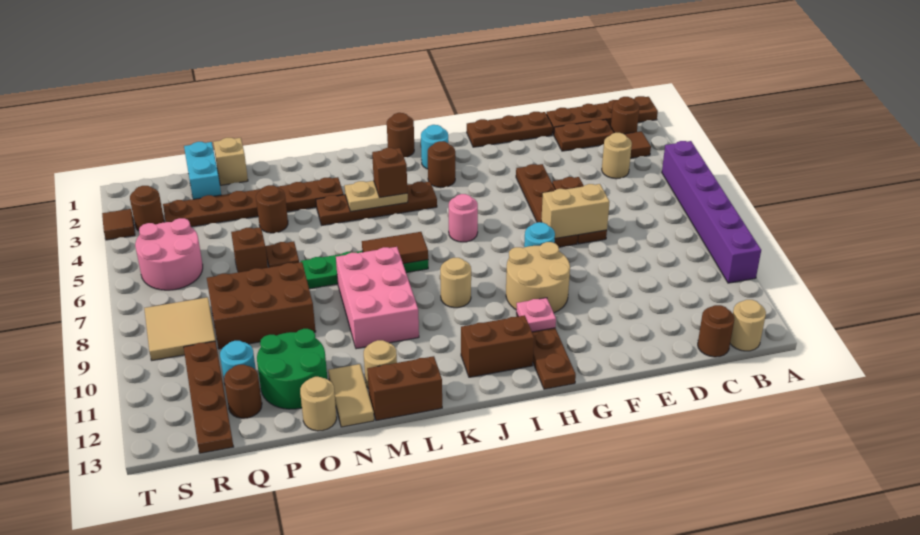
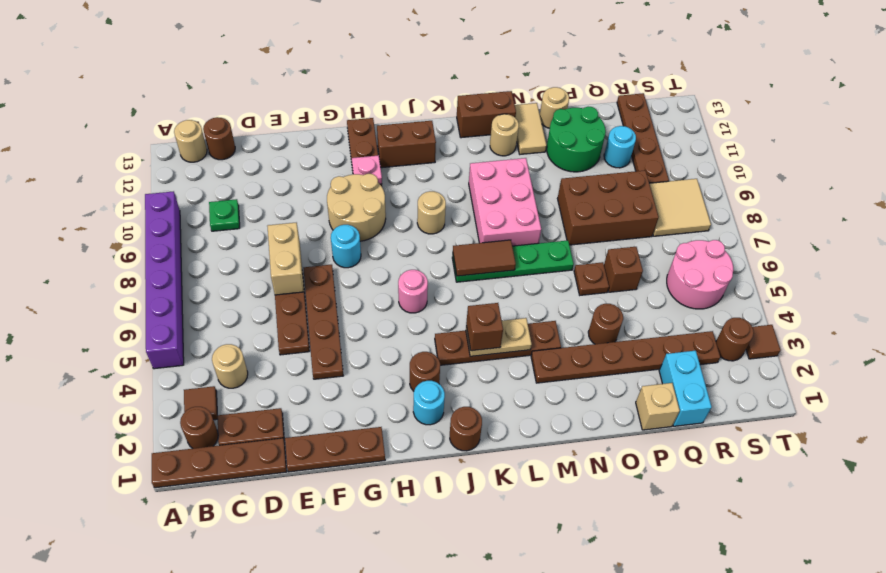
none -> green 1x1 plate [209,199,240,231]
tan 1x2 brick [541,184,610,239] -> tan 1x2 brick turned to [267,223,304,295]
brown 1x1 round brick [224,365,262,418] -> none

